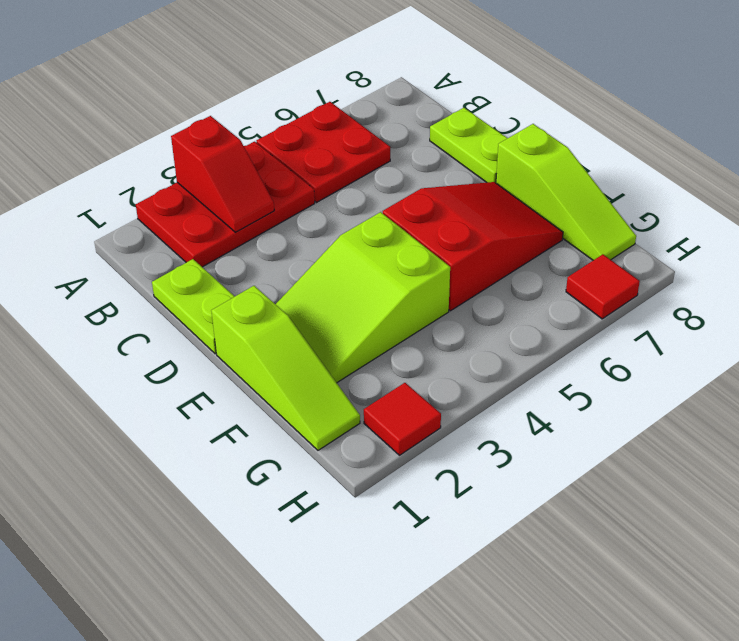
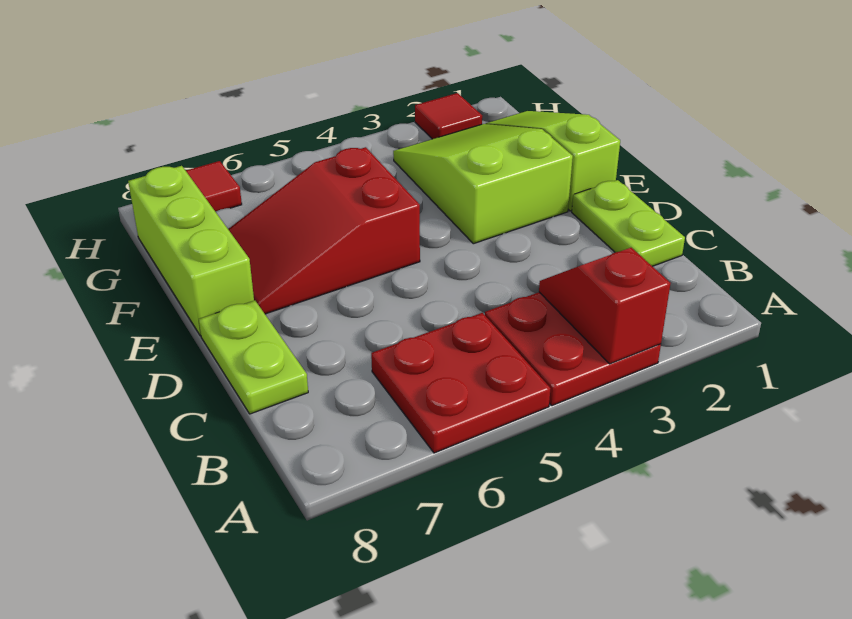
red 2x3 plate [136,142,315,267] -> red 2x2 plate [485,292,661,406]
lime 2x3 slope [276,212,450,383] -> lime 2x3 slope turned to [393,124,573,244]
lime 1x3 slope [496,124,636,260] -> lime 1x3 brick [128,166,254,336]

